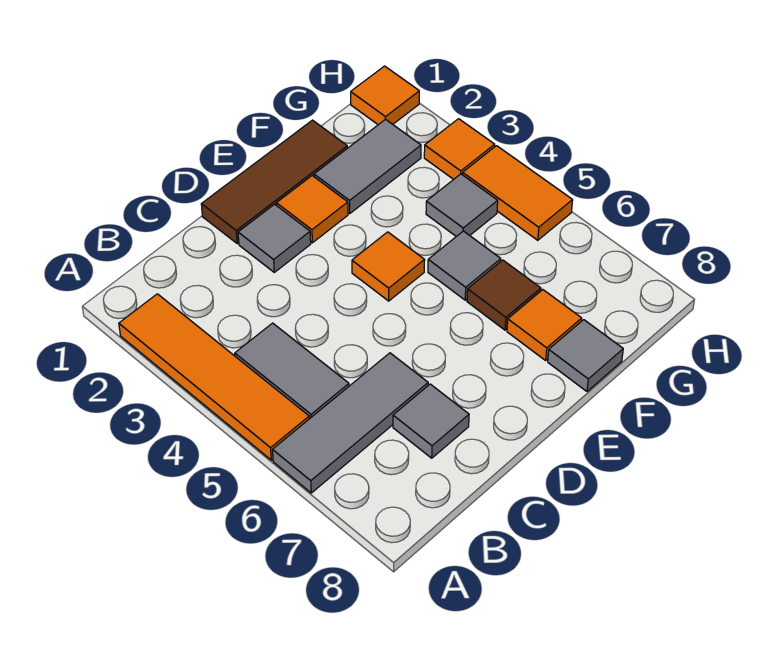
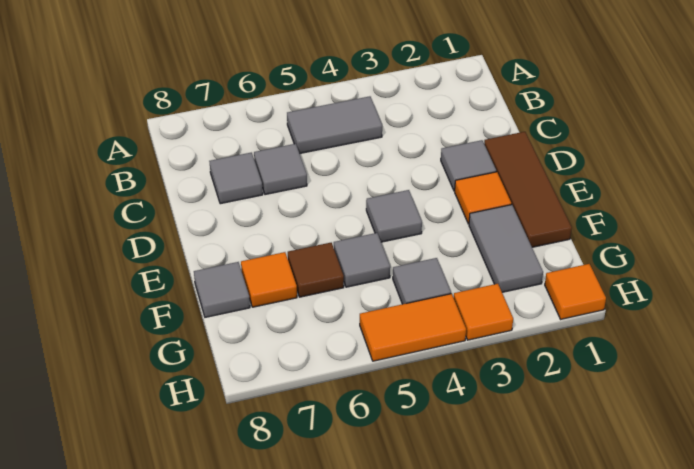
orange 1x4 tile [119,294,309,460] -> none
grey 1x3 tile [273,353,428,493] -> grey 1x1 tile [254,144,307,195]
orange 1x1 tile [352,232,425,301] -> grey 1x1 tile [366,190,422,242]

